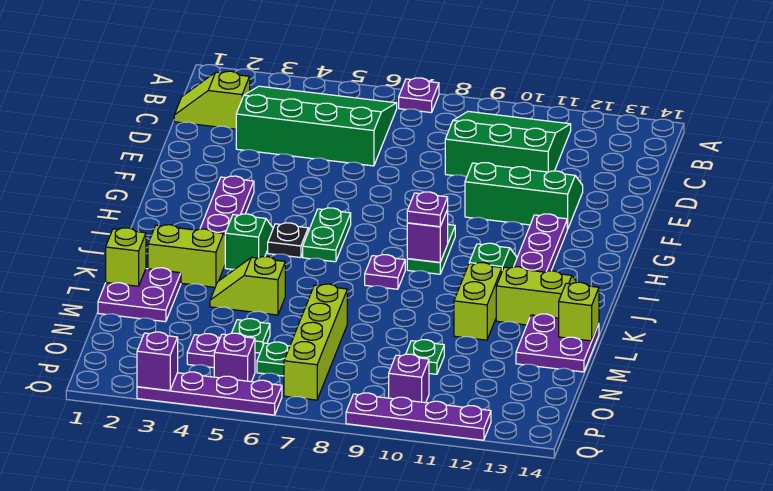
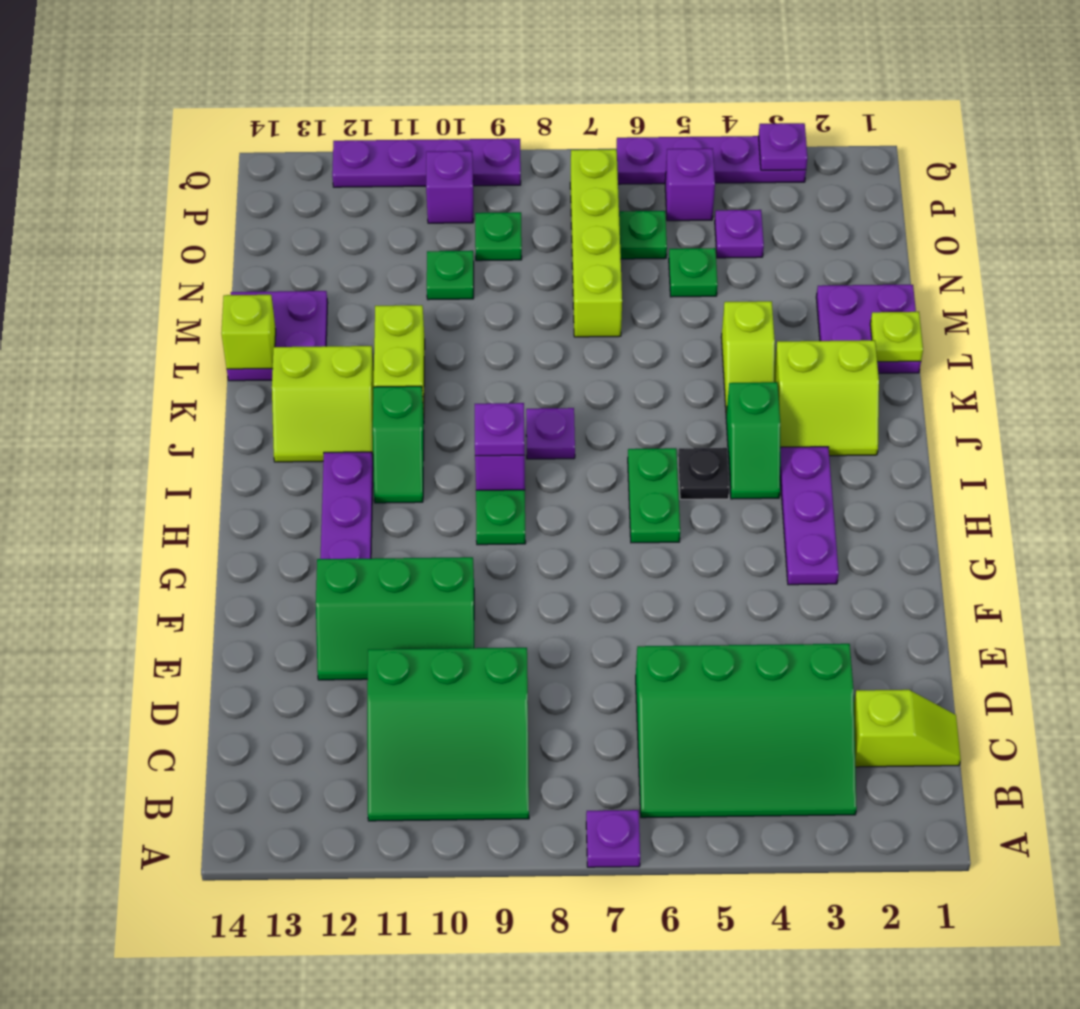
lime 1x1 brick [106,228,146,286] -> lime 1x1 plate [870,312,923,362]
lime 1x2 slope [210,257,285,315] -> lime 1x2 slope turned to [721,301,775,413]
none -> green 1x1 plate [475,212,522,261]
purple 1x1 brick [137,332,178,391] -> purple 1x1 plate [758,123,808,170]

